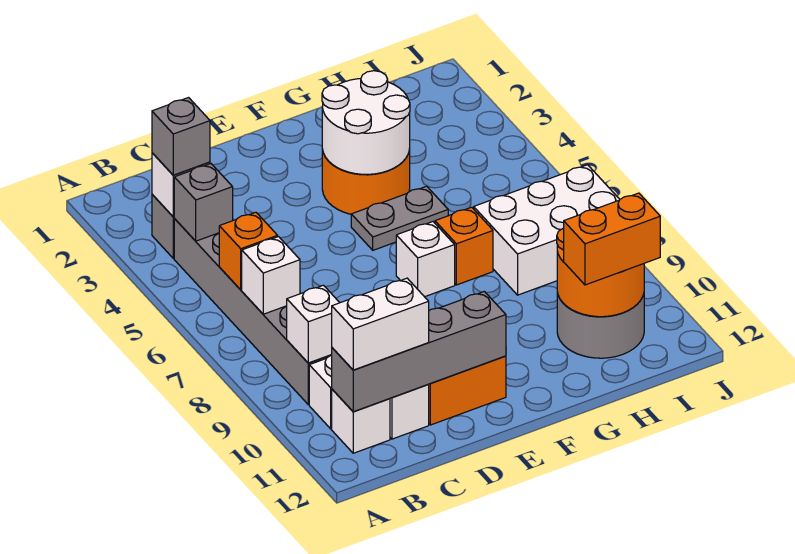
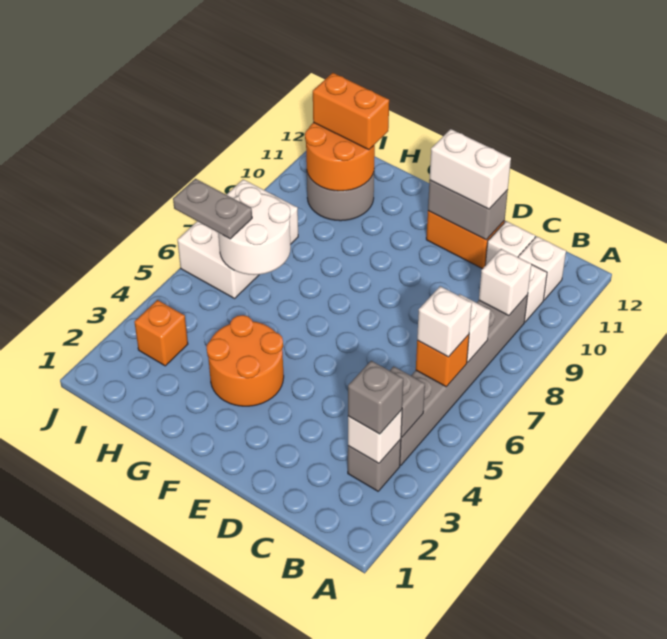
grey 1x4 brick [332,291,506,412] -> grey 1x2 brick [428,180,508,240]
white 1x2 brick [332,278,429,370] -> white 1x2 brick moved to [430,129,511,209]
white 2x2 round brick [322,71,410,174] -> white 2x2 round brick moved to [218,187,291,275]
grey 1x2 plate [351,186,448,250] -> grey 1x2 plate moved to [173,179,252,239]
white 1x1 brick [396,222,455,297] -> white 1x1 brick moved to [417,286,472,357]
orange 1x1 brick [435,207,493,285] -> orange 1x1 brick moved to [134,300,188,366]
white 2x3 brick [474,165,620,295] -> white 2x3 brick turned to [178,179,298,298]

